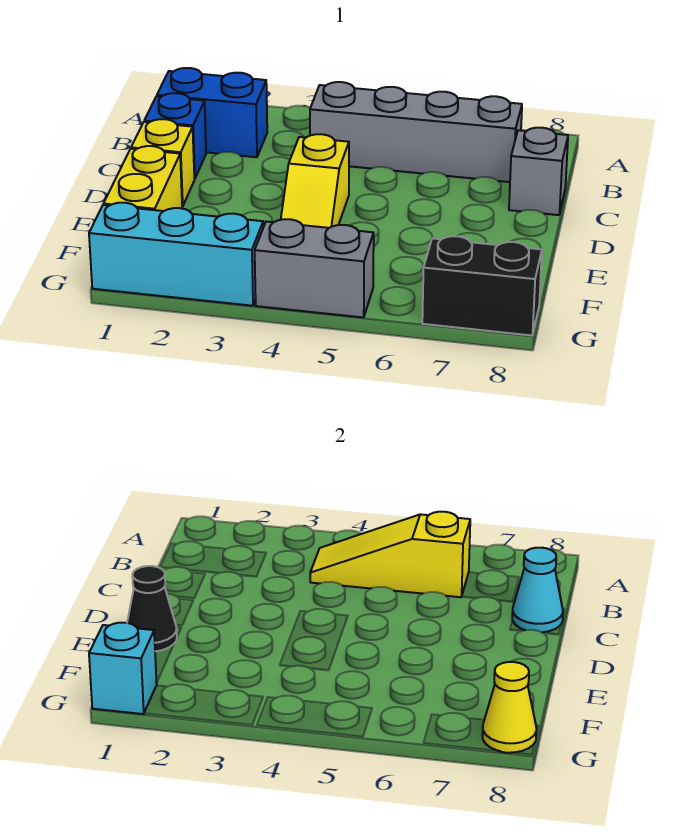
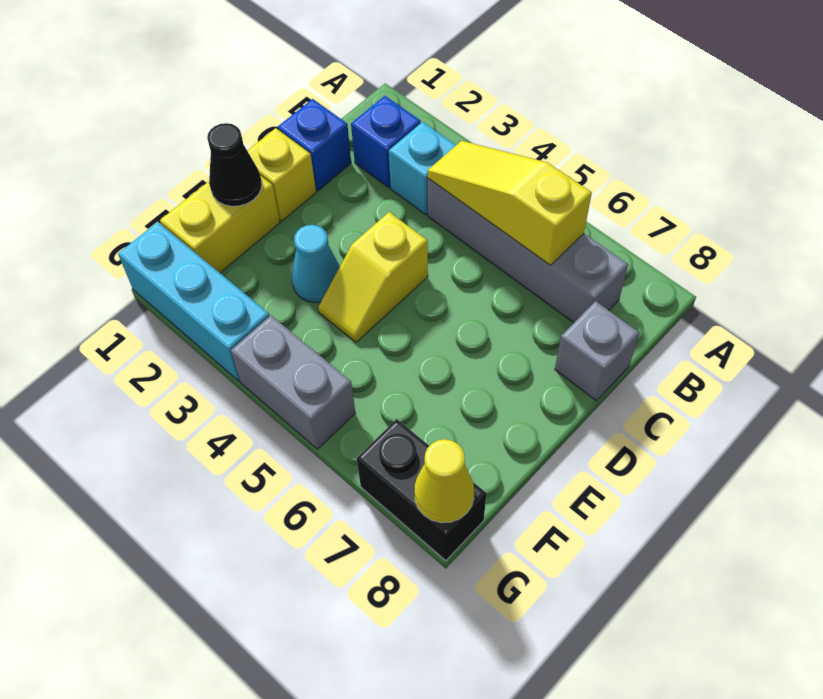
blue 1x2 brick [157,68,267,157] -> blue 1x1 brick [351,96,421,188]
cyan 1x1 cone [512,548,563,632] -> cyan 1x1 cone moved to [292,225,340,303]
cyan 1x1 brick [89,623,157,714] -> cyan 1x1 brick moved to [389,122,456,215]

